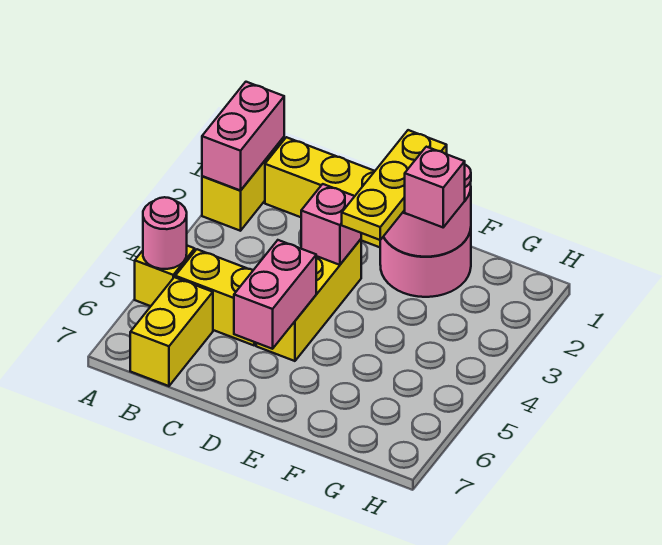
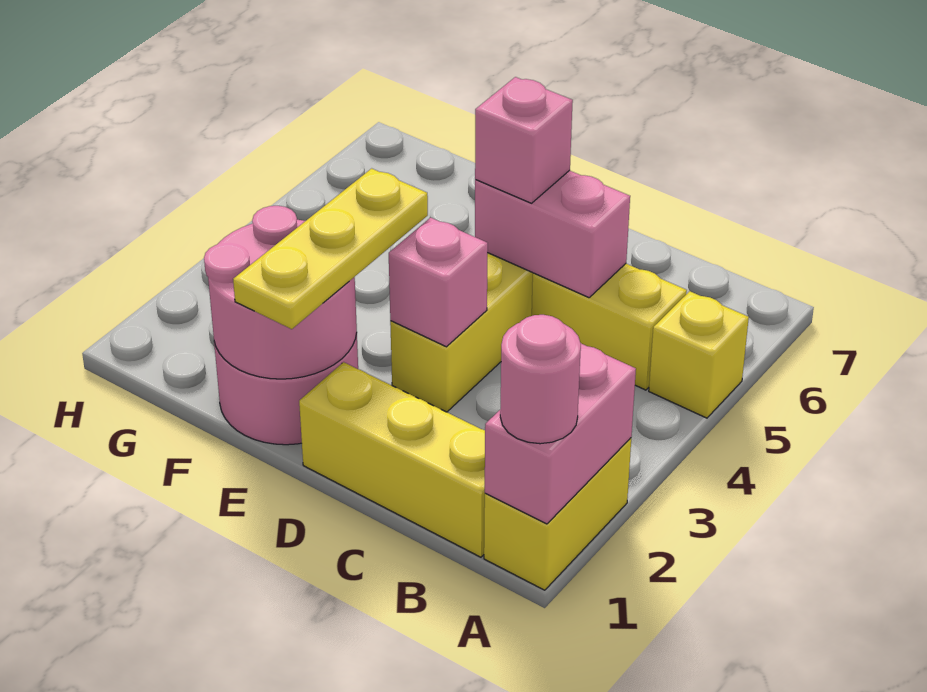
pink 1x1 round brick [143,197,187,269] -> pink 1x1 round brick moved to [500,315,581,444]
yellow 1x2 brick [130,277,213,386] -> none
pink 1x2 brick [234,240,316,349] -> pink 1x2 brick turned to [475,170,630,298]
pink 1x1 brick [405,147,465,227] -> pink 1x1 brick moved to [475,77,573,203]

